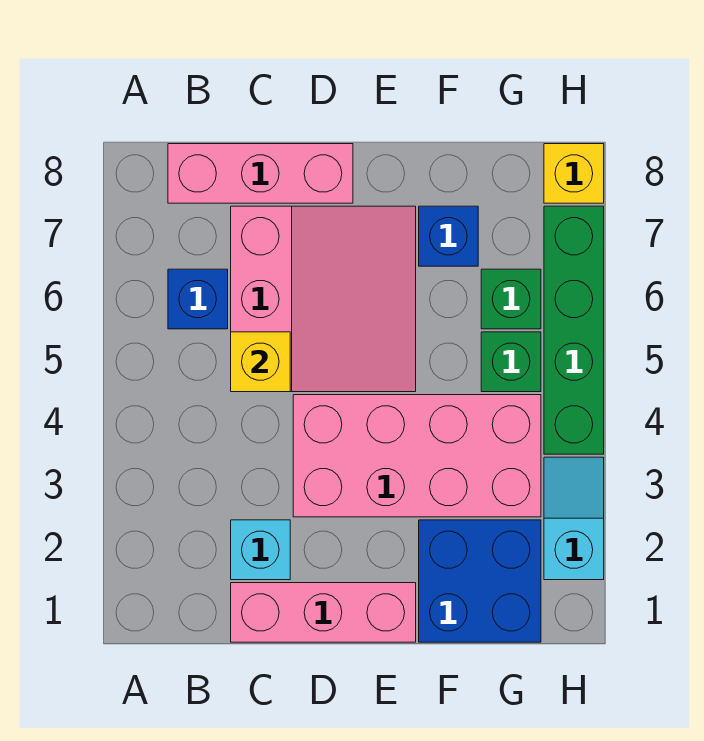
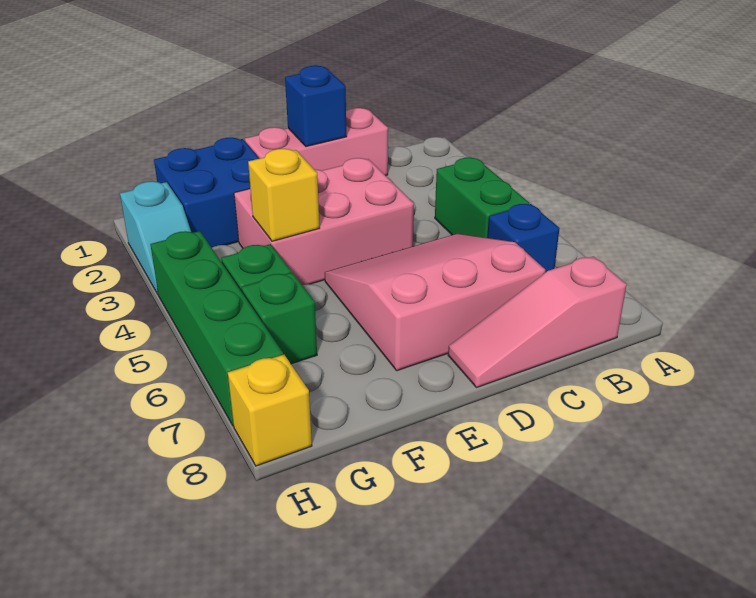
none -> green 1x2 brick [435,158,530,238]
pink 1x3 brick [168,144,353,203] -> pink 1x3 slope [448,256,627,388]
cyan 1x1 brick [231,520,290,580] -> none
pink 3x3 slope [231,206,416,392] -> pink 3x3 slope turned to [325,234,545,371]
yellow 1x1 brick [231,332,290,392] -> yellow 1x1 brick moved to [248,149,319,241]
pink 2x4 brick [293,395,541,517] -> pink 2x3 brick [234,158,414,285]
blue 1x1 brick [419,206,478,266] -> blue 1x1 brick moved to [285,66,347,147]

